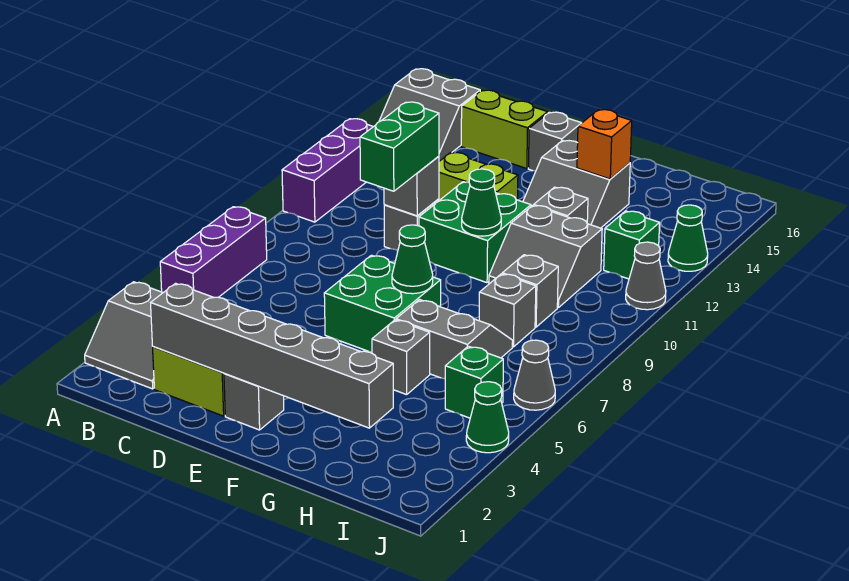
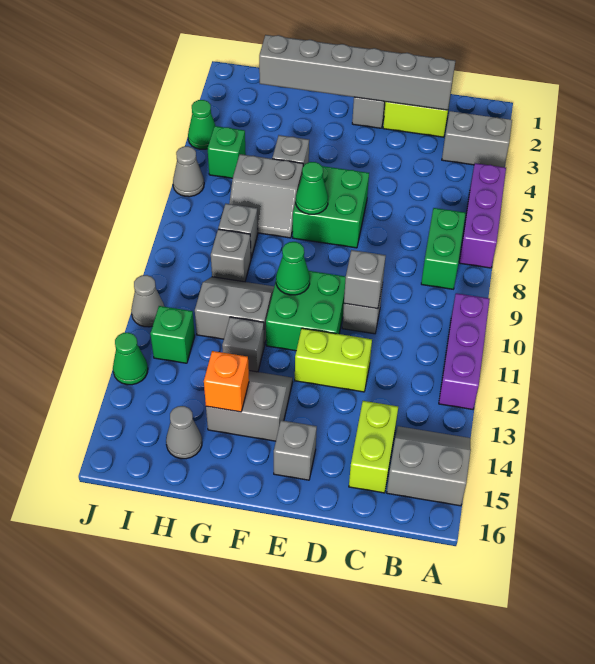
lime 1x2 brick [461,90,548,169] -> lime 1x2 brick turned to [349,401,398,493]
green 1x2 brick [360,102,439,191] -> green 1x2 brick moved to [421,208,466,289]
none -> grey 1x1 cone [166,406,202,459]

